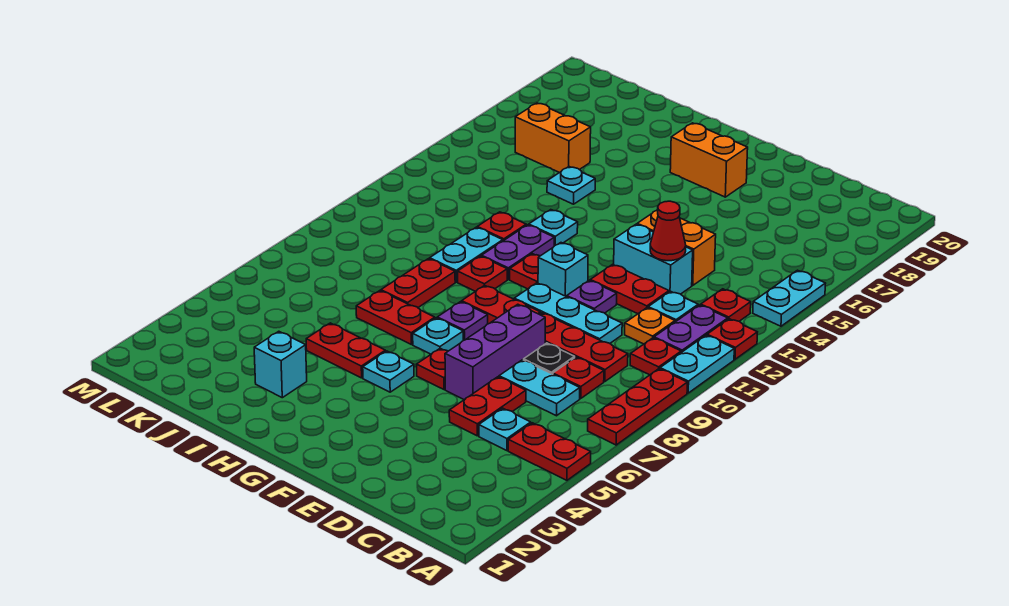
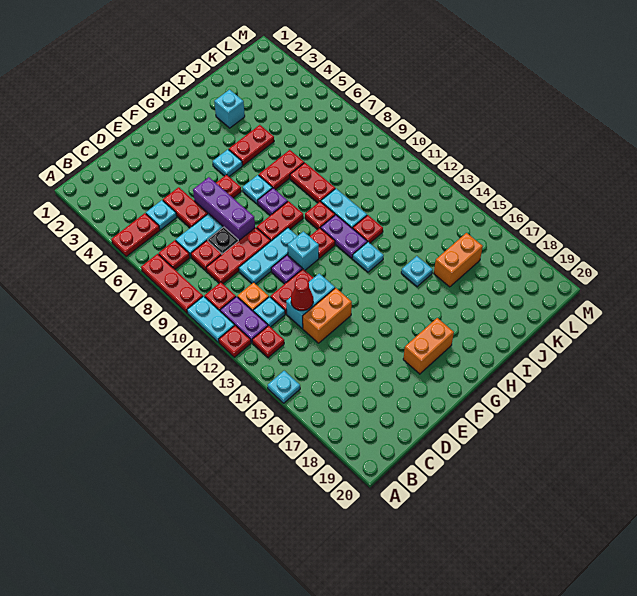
cyan 1x2 plate [753,270,826,326] -> cyan 1x1 plate [268,371,300,403]
none -> red 1x1 plate [158,240,190,269]

